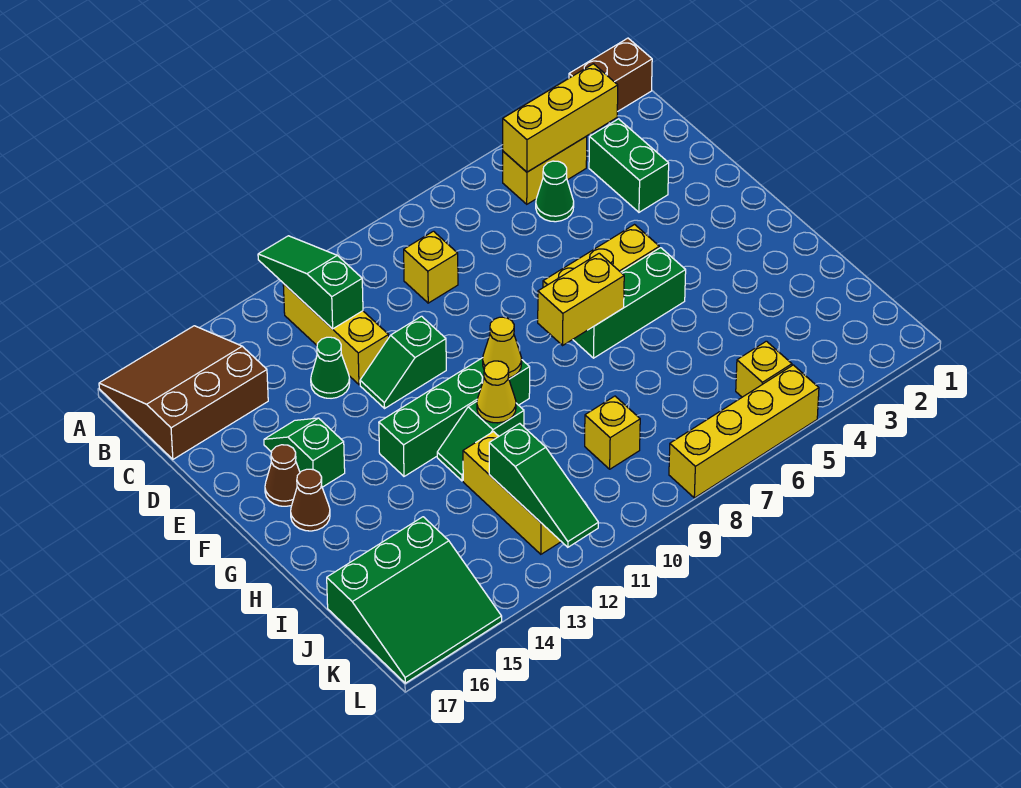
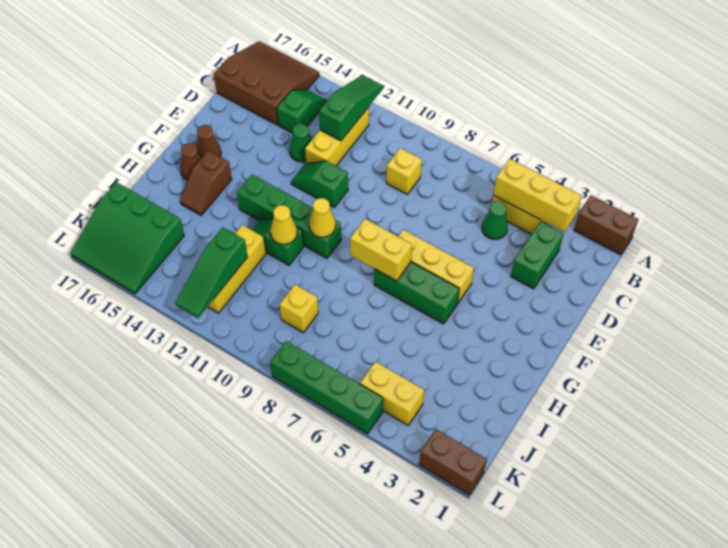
green 1x2 slope [264,418,345,487] -> green 1x2 slope moved to [277,89,326,133]
none -> brown 1x2 slope [180,150,232,215]
yellow 1x1 brick [736,341,792,397] -> yellow 1x2 brick [360,361,424,425]
none -> brown 1x2 brick [419,429,487,495]
yellow 1x4 brick [669,365,819,498] -> green 1x4 brick [270,341,383,434]

